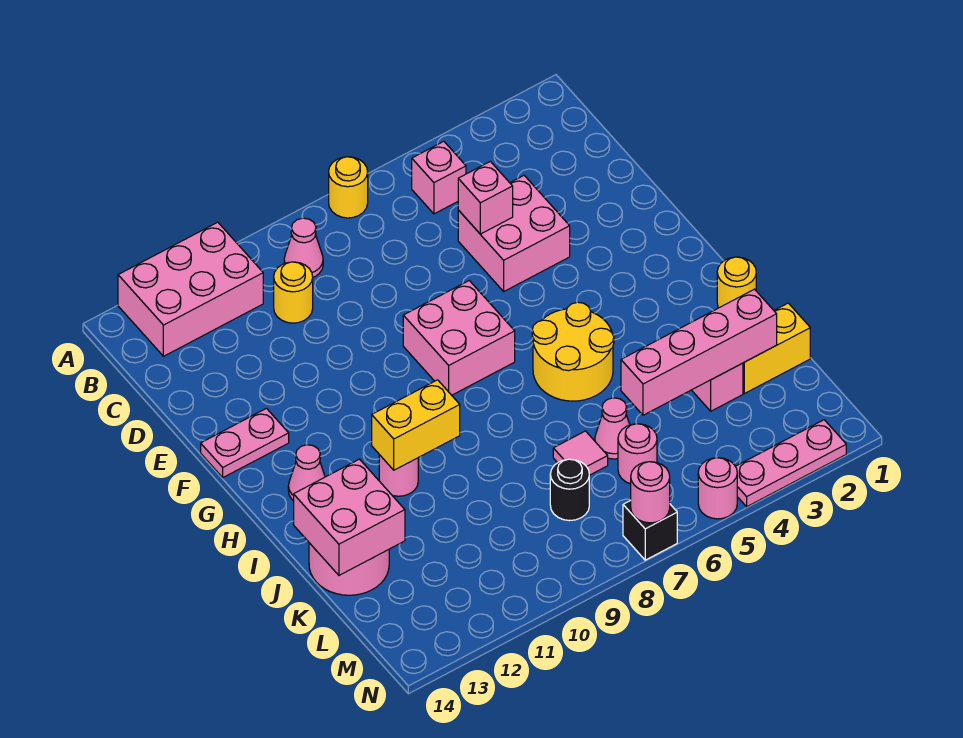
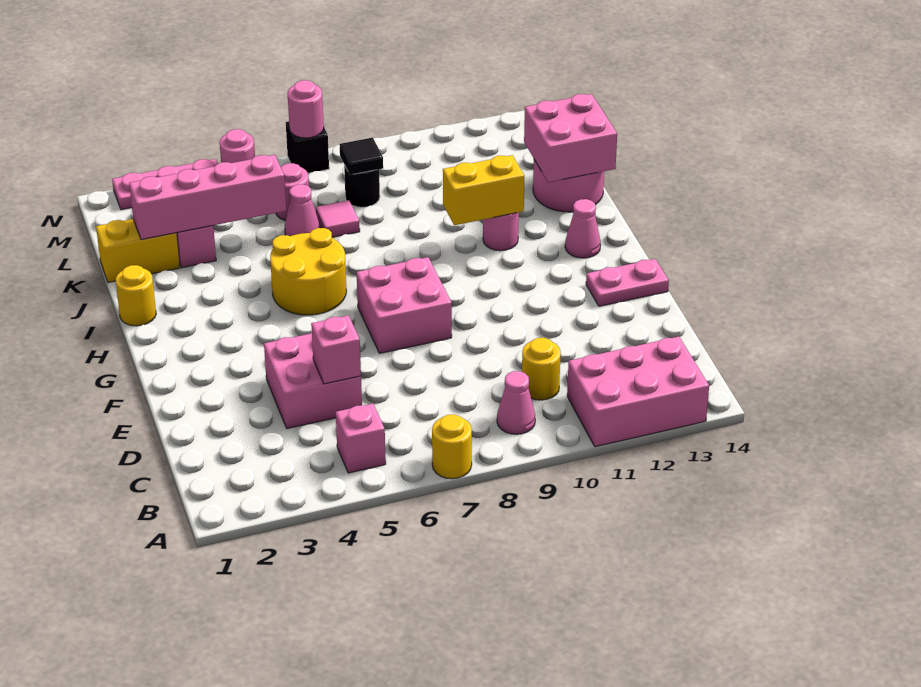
none -> black 1x1 tile [339,138,383,175]

